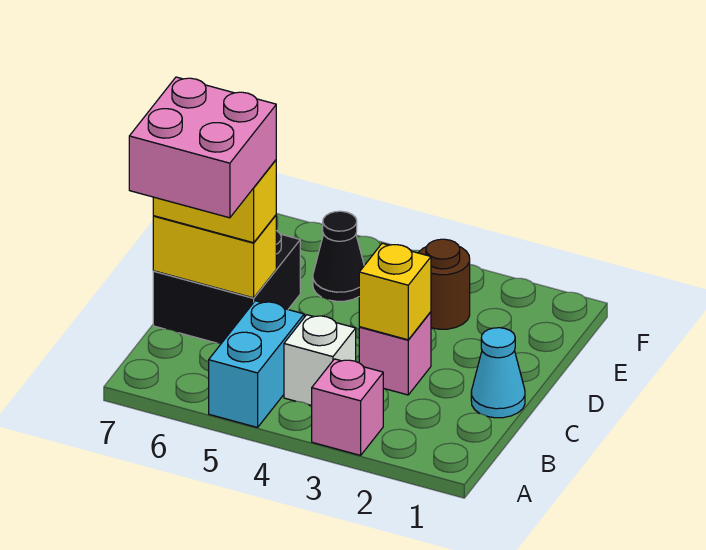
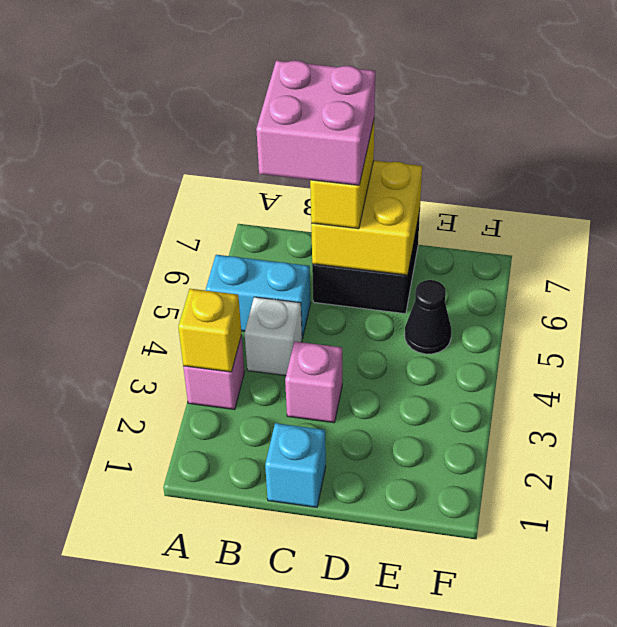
cyan 1x1 cone [471,328,525,418] -> cyan 1x1 brick [265,423,326,507]
yellow 1x1 brick [359,243,431,340] -> yellow 1x1 brick moved to [178,289,241,372]
yellow 1x2 brick [153,215,276,298] -> yellow 2x2 brick [311,161,422,275]
brown 1x1 round brick [418,239,470,329] -> none

